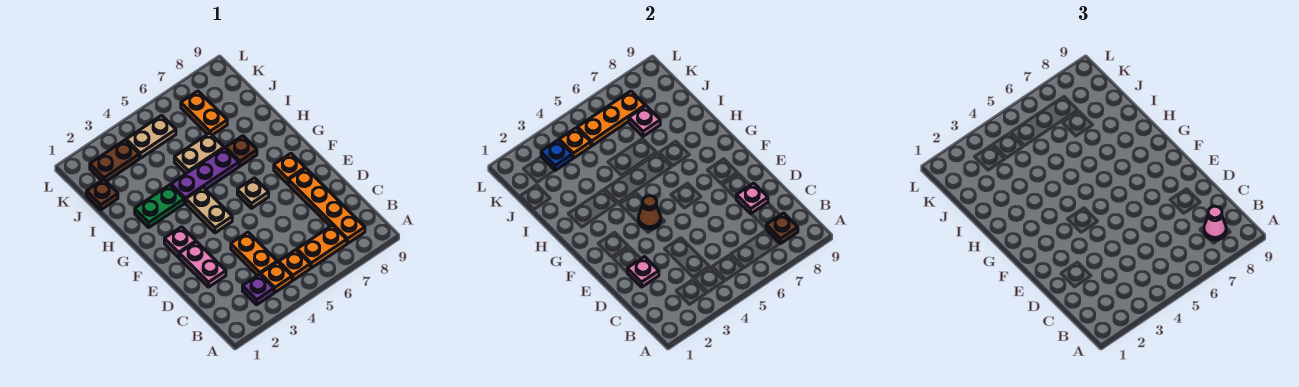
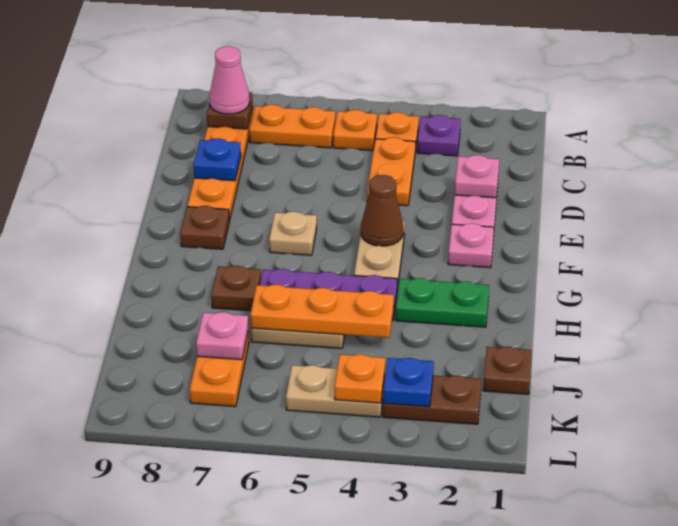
pink 1x1 plate [736,183,768,214] -> blue 1x1 plate [194,138,241,181]
orange 1x1 plate [274,153,305,184] -> brown 1x1 plate [180,206,229,249]
orange 1x3 plate [577,91,645,146] -> orange 1x3 plate moved to [250,285,394,338]

